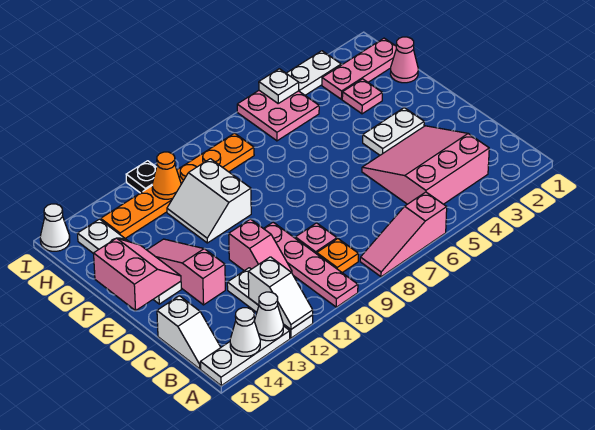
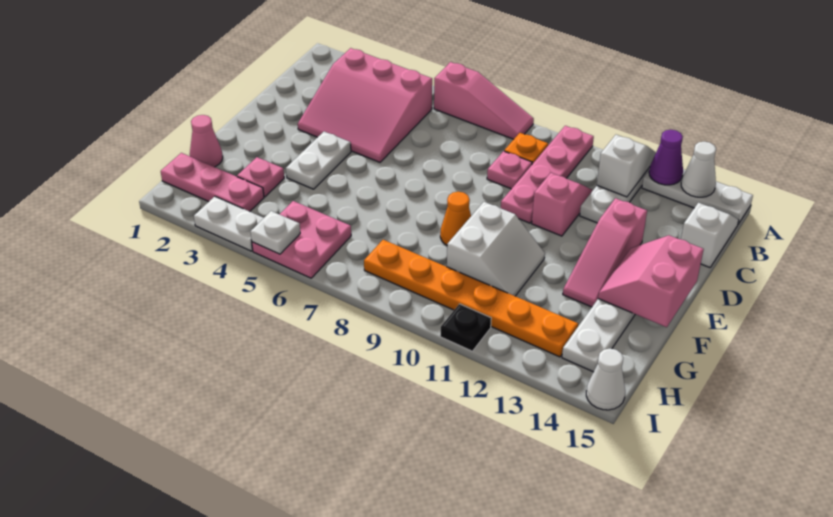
white 1x1 cone [254,292,283,341] -> purple 1x1 cone [649,130,683,185]
white 1x2 plate [363,108,424,155] -> white 1x2 plate turned to [286,132,351,189]
orange 1x1 cone [152,152,181,199] -> orange 1x1 cone moved to [440,192,471,245]

